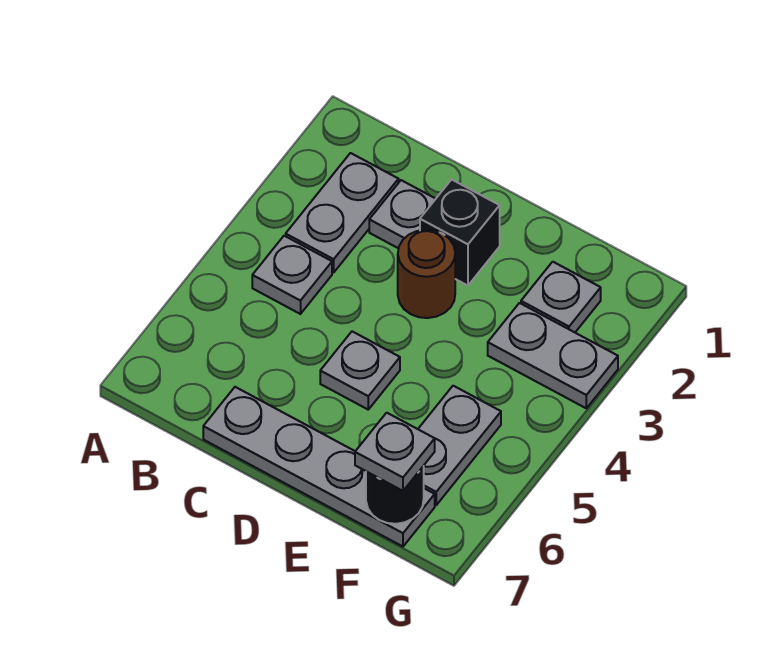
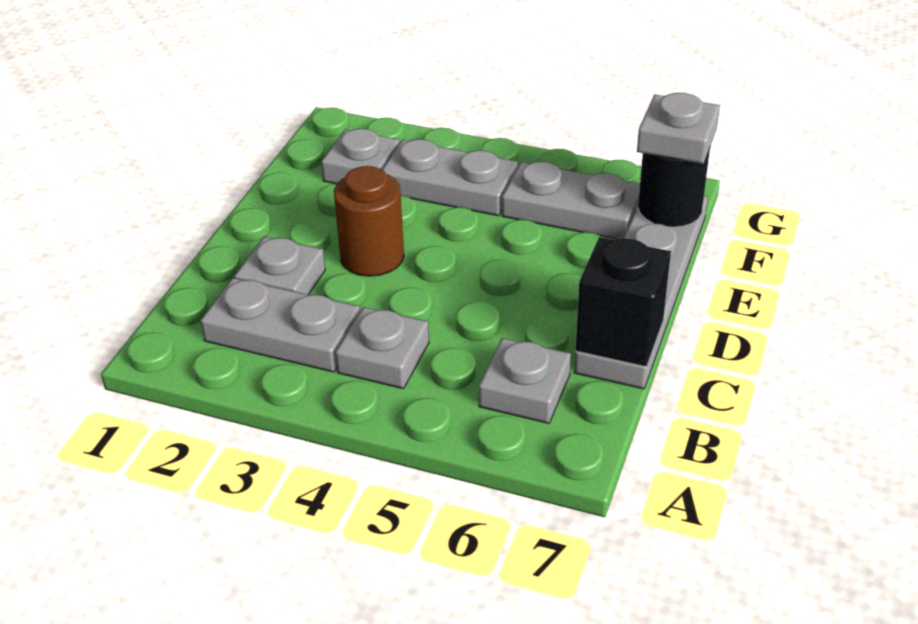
black 1x1 brick [420,179,500,286] -> black 1x1 brick moved to [576,237,671,367]
grey 1x1 plate [320,331,400,409] -> grey 1x1 plate moved to [479,338,571,423]
grey 1x2 plate [488,303,618,408] -> grey 1x2 plate turned to [382,139,518,216]

